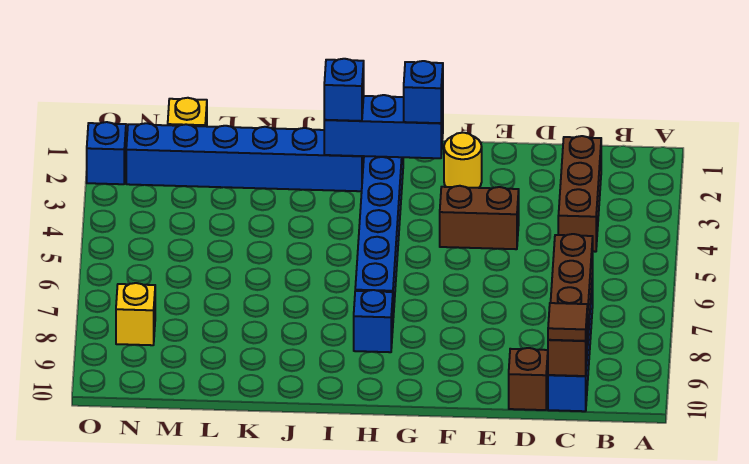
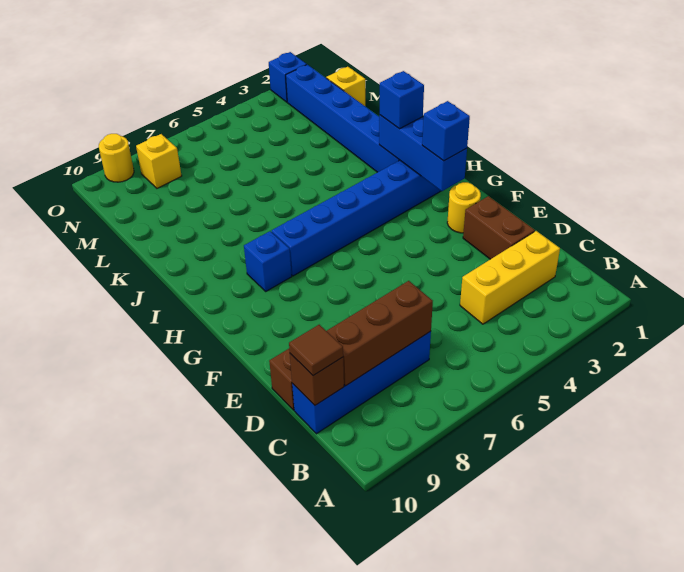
brown 1x3 brick [558,136,601,252] -> yellow 1x3 brick [460,231,560,324]
brown 1x2 brick [440,186,519,249] -> brown 1x2 brick moved to [463,196,535,259]
none -> yellow 1x1 round brick [99,134,134,182]

